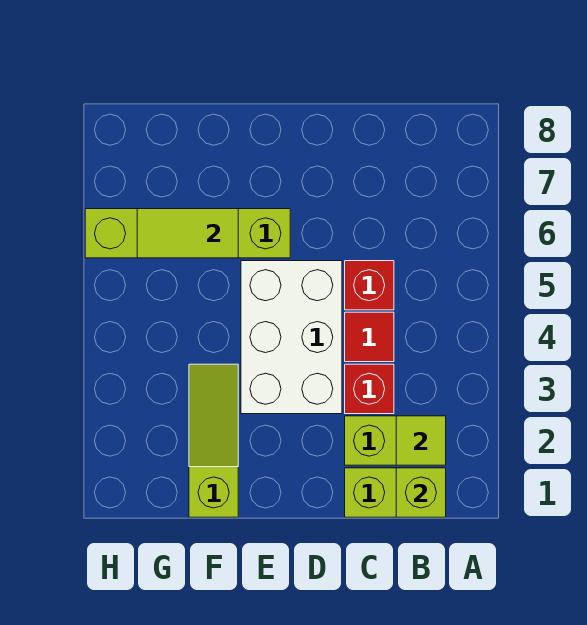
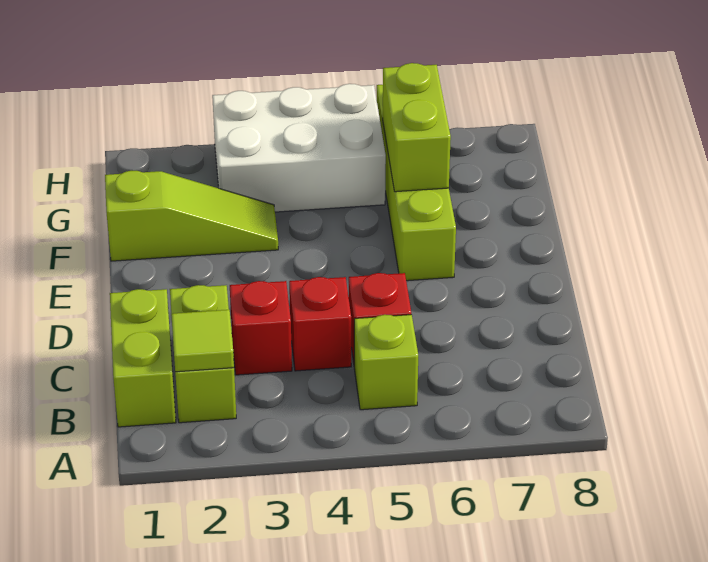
lime 1x1 brick [396,468,446,517] -> lime 1x1 brick moved to [354,315,418,410]
red 1x1 tile [345,312,394,362] -> red 1x1 brick [289,277,351,371]
white 2x3 brick [241,261,342,414] -> white 2x3 brick moved to [212,84,386,212]
lime 1x2 tile [137,209,238,258] -> lime 1x2 brick [383,63,451,192]

